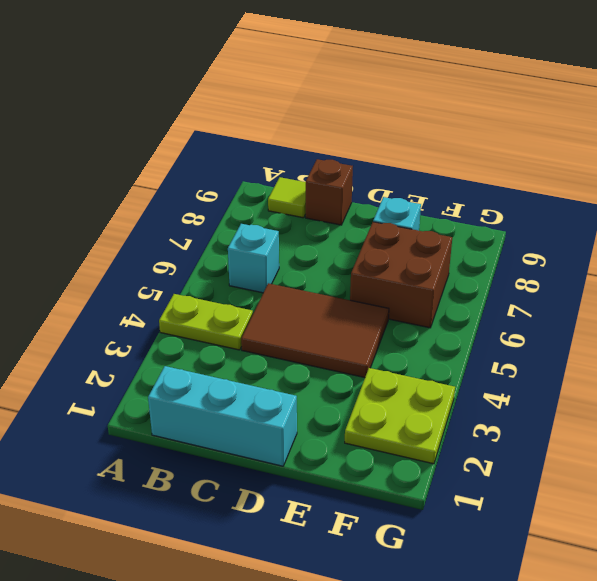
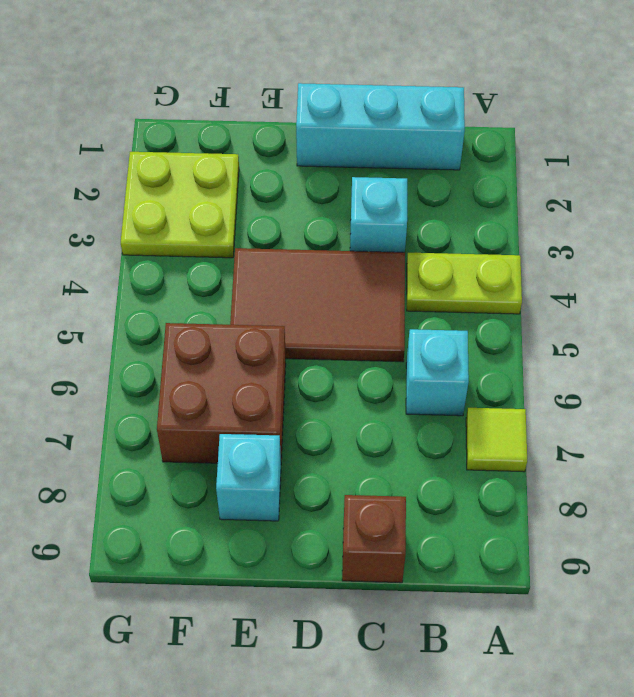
lime 1x1 tile [268,177,306,218] -> lime 1x1 tile moved to [466,408,527,472]
none -> cyan 1x1 brick [350,177,407,252]

